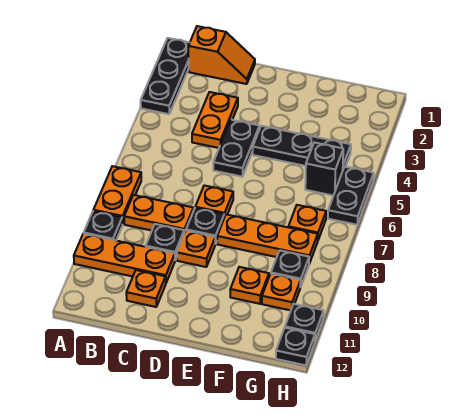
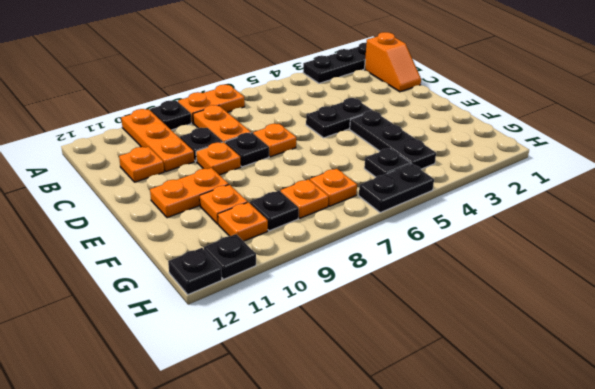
orange 1x2 plate [192,92,238,148] -> orange 1x2 plate moved to [150,168,229,218]
orange 1x3 plate [217,214,318,264] -> orange 1x1 plate [281,179,329,218]
black 1x1 brick [305,143,343,196] -> black 1x1 plate [364,148,411,177]

